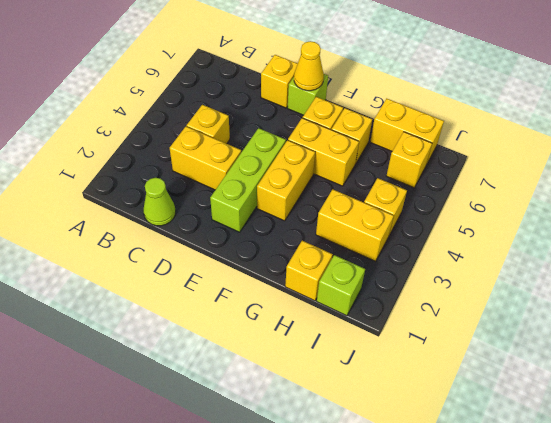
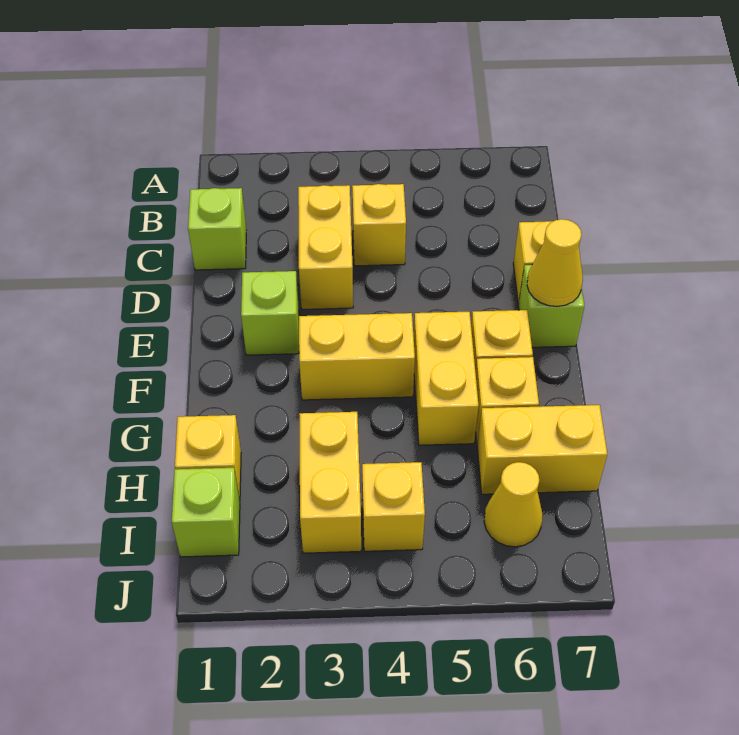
lime 1x1 cone [143,178,176,226] -> lime 1x1 brick [188,188,246,270]
lime 1x3 brick [210,128,286,232] -> lime 1x1 brick [241,271,299,355]
yellow 1x2 brick [370,99,444,163] -> yellow 1x2 brick turned to [477,405,607,494]
yellow 1x1 brick [386,132,432,188] -> yellow 1x1 cone [484,462,543,547]

